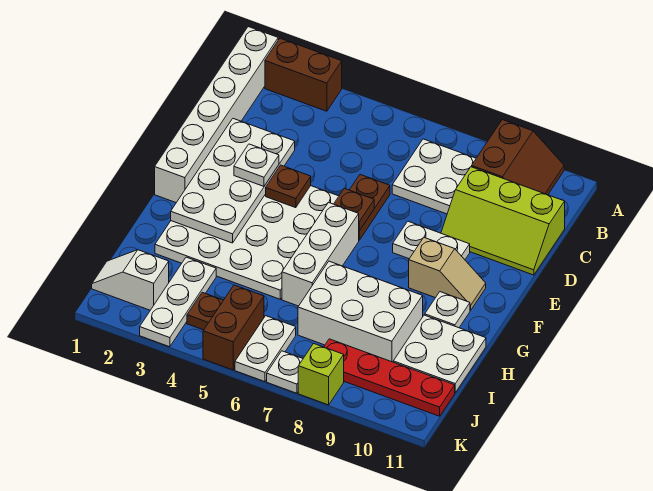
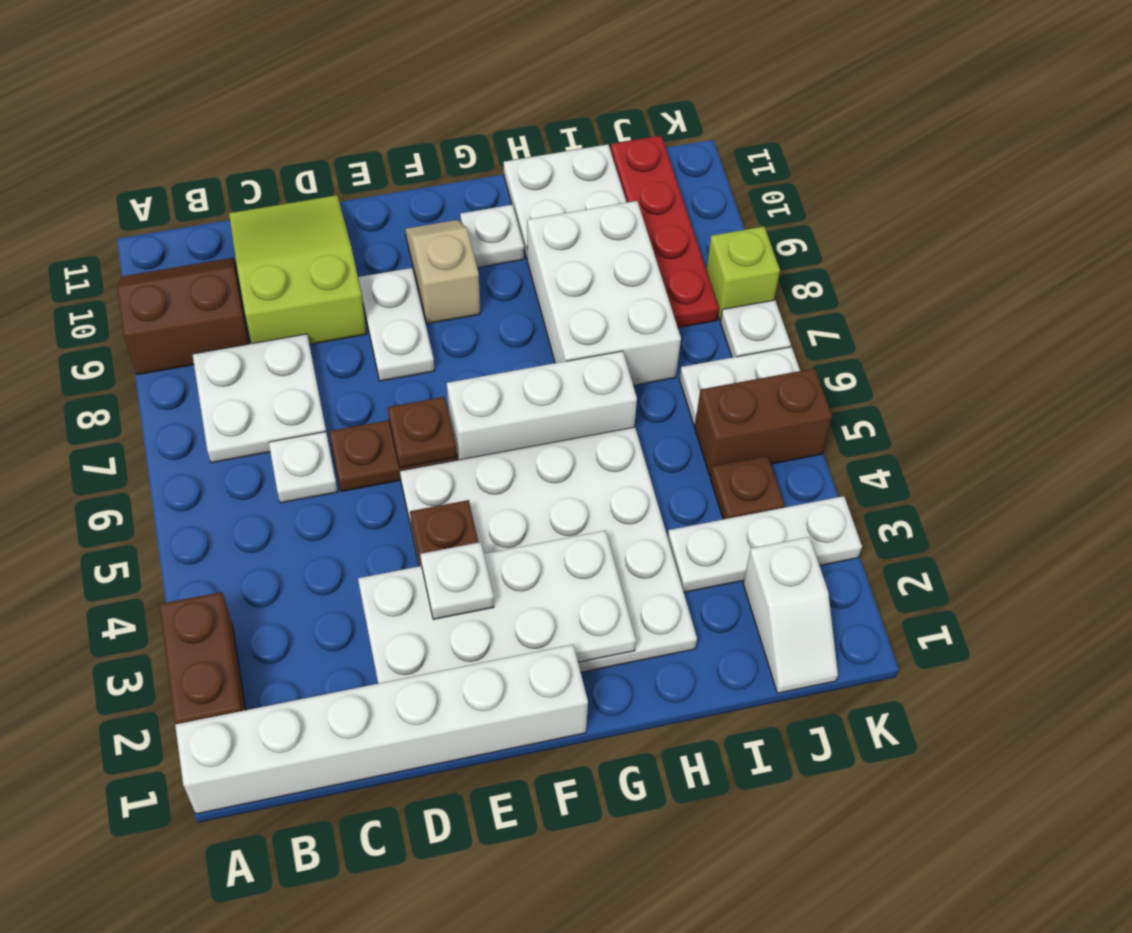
none -> white 1x1 plate [269,432,338,503]
lime 2x3 slope [441,167,565,275] -> lime 2x3 slope turned to [229,195,366,344]

